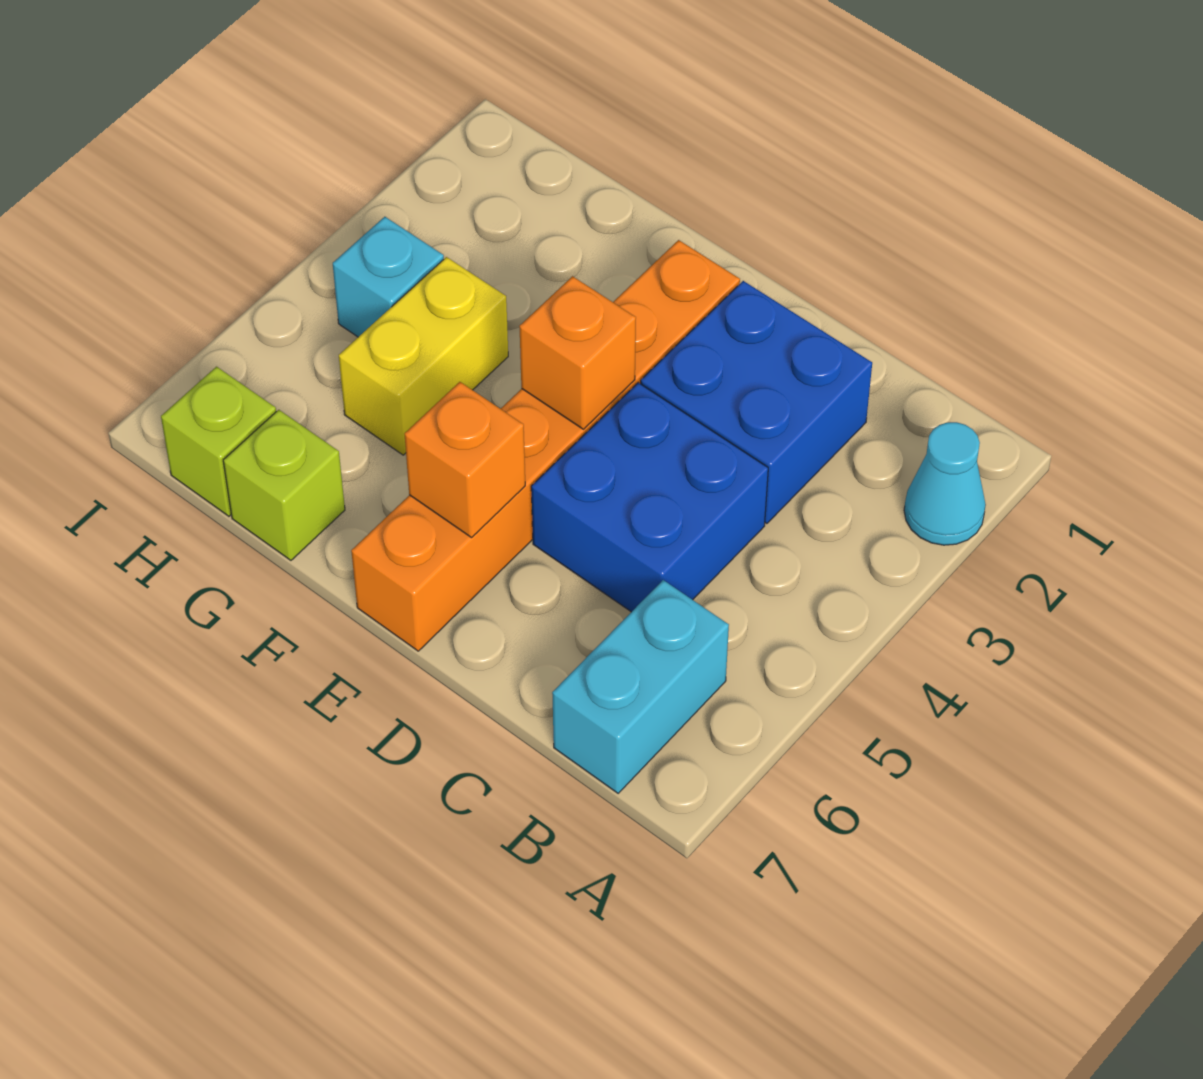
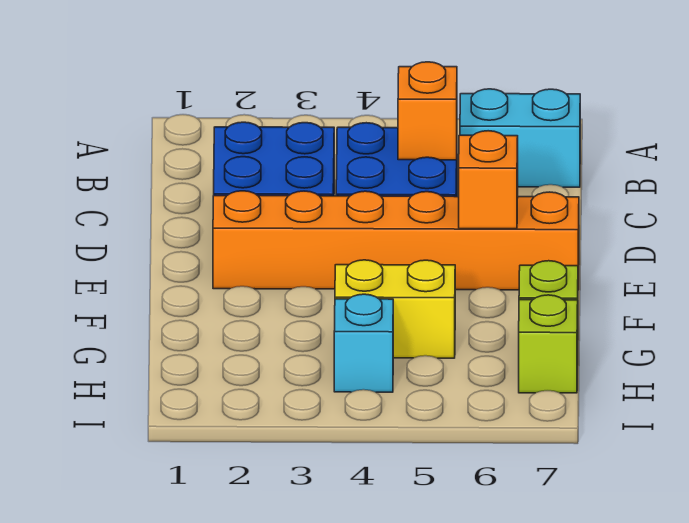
cyan 1x1 cone [904,422,986,545] -> none
orange 1x1 brick [519,276,636,429] -> orange 1x1 brick moved to [398,62,457,160]

